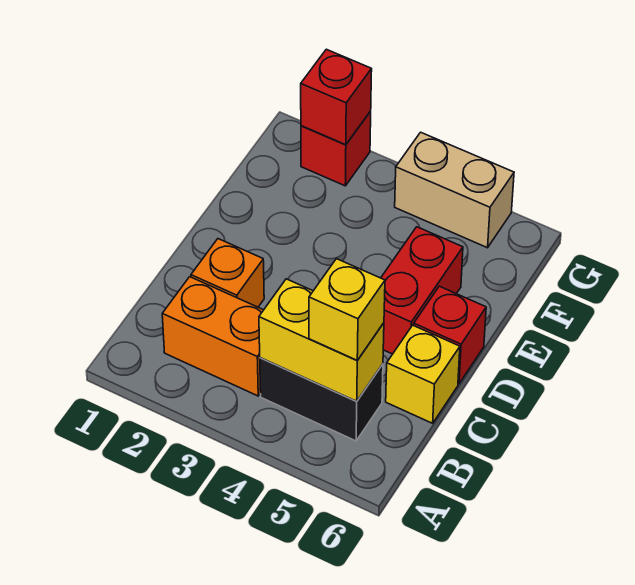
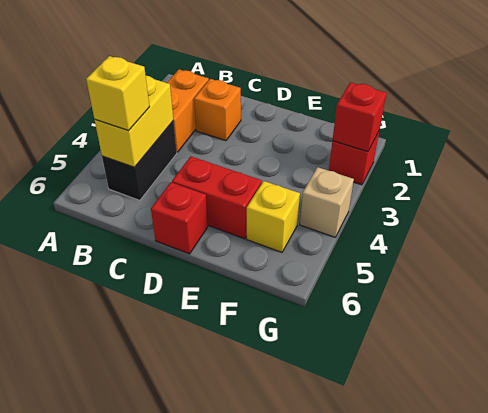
yellow 1x1 brick [386,325,460,423] -> yellow 1x1 brick moved to [247,181,300,252]
tan 1x2 brick [395,132,514,248] -> tan 1x1 brick [300,167,354,237]

